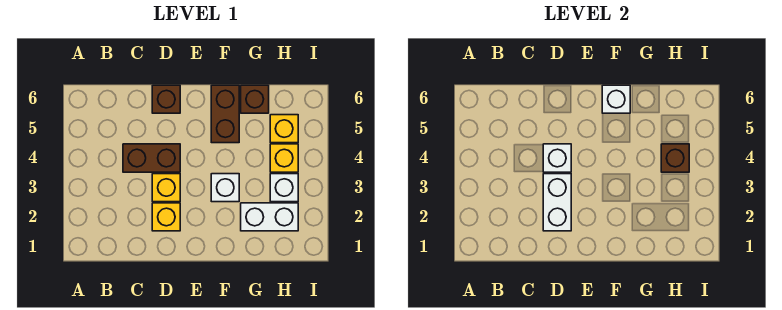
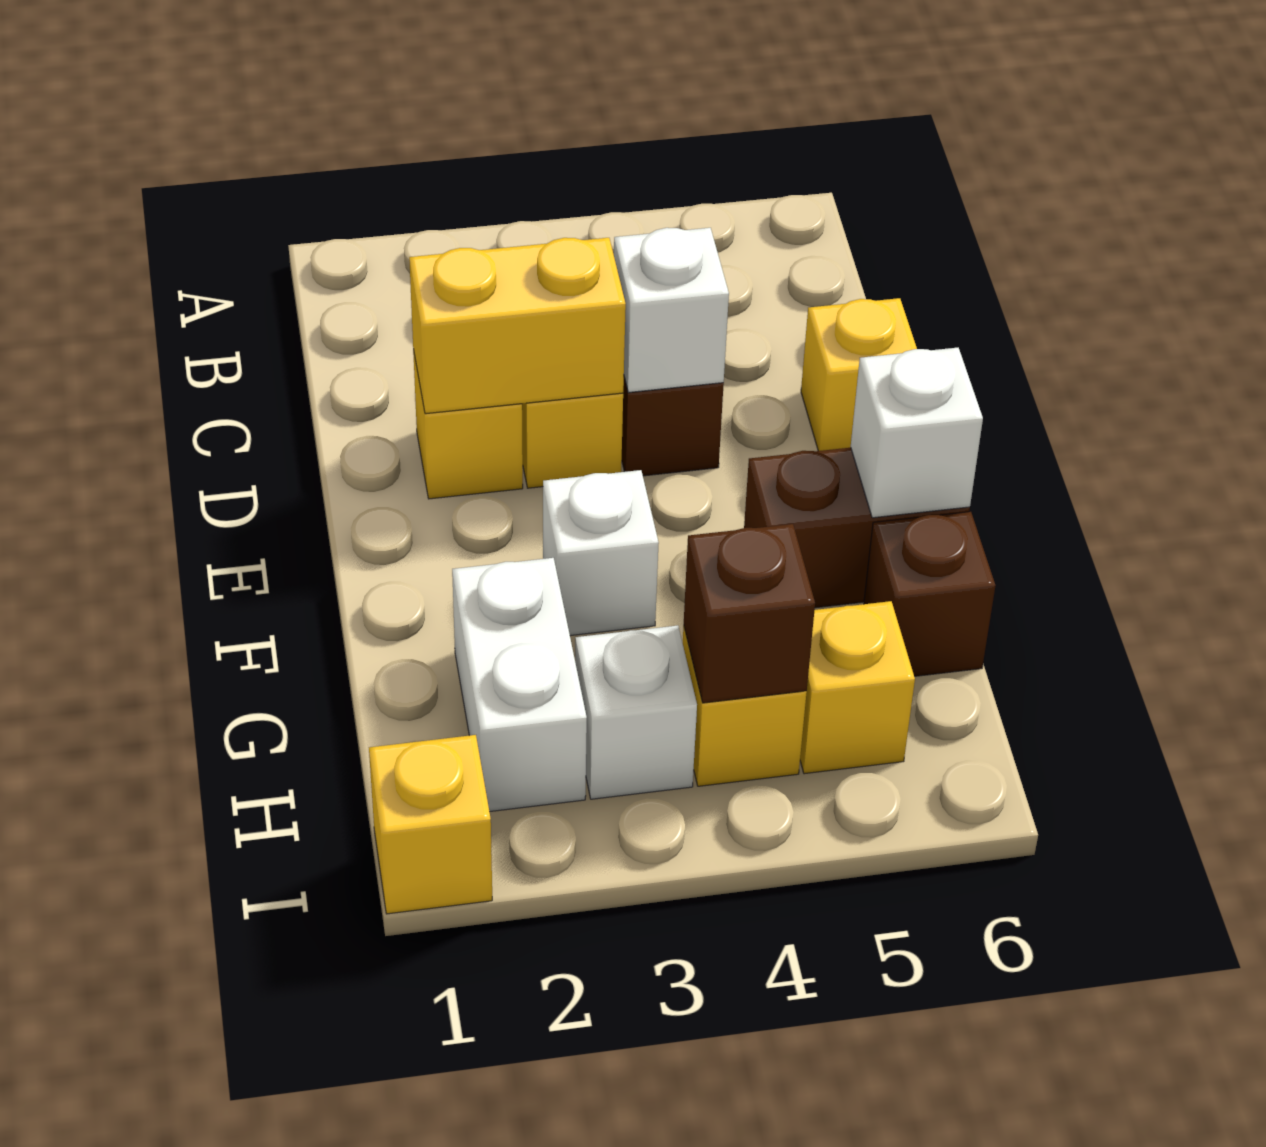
white 1x2 brick [543,174,571,231] -> yellow 1x2 brick [409,238,626,414]
brown 1x1 brick [152,85,180,113] -> yellow 1x1 brick [801,298,917,451]
none -> yellow 1x1 brick [369,735,492,914]

